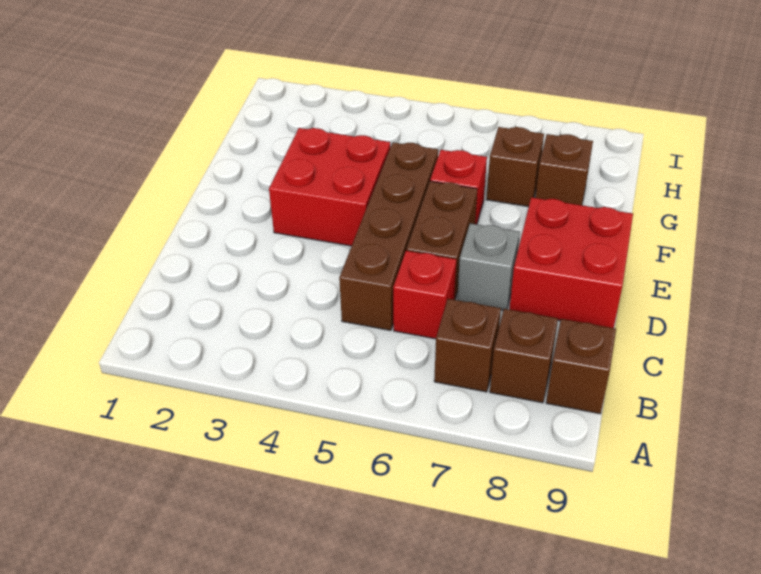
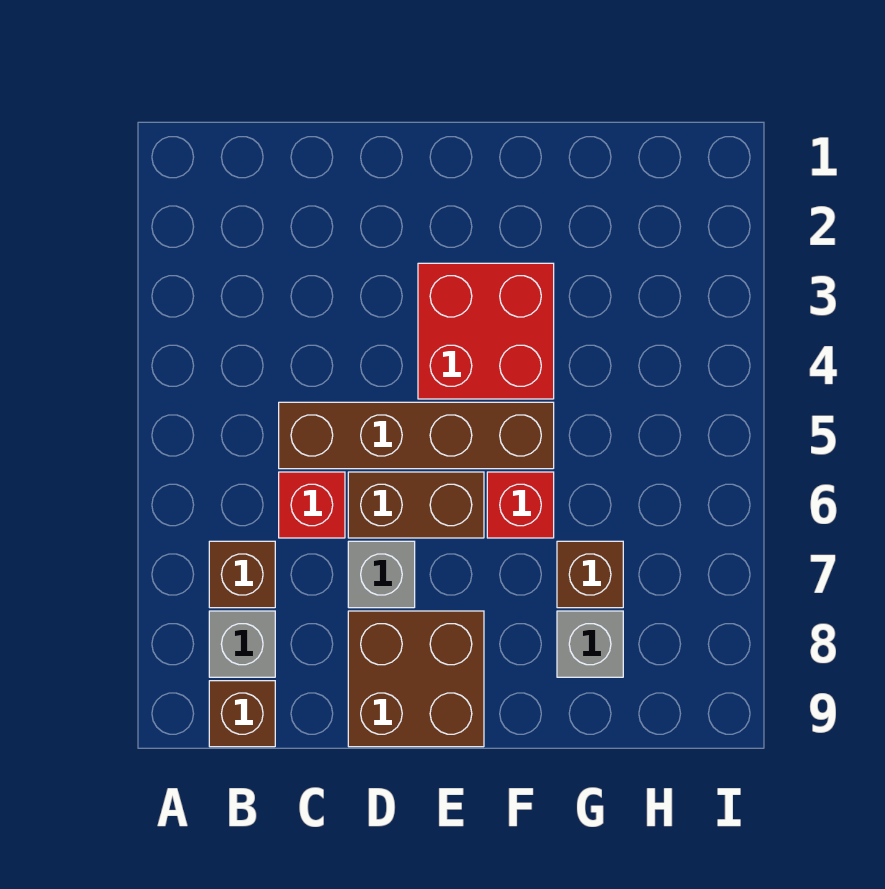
brown 1x1 brick [490,309,558,403] -> grey 1x1 brick [209,611,275,677]
red 2x2 brick [509,197,633,328] -> brown 2x2 brick [348,611,484,747]
brown 1x1 brick [535,134,593,205] -> grey 1x1 brick [557,611,623,677]

